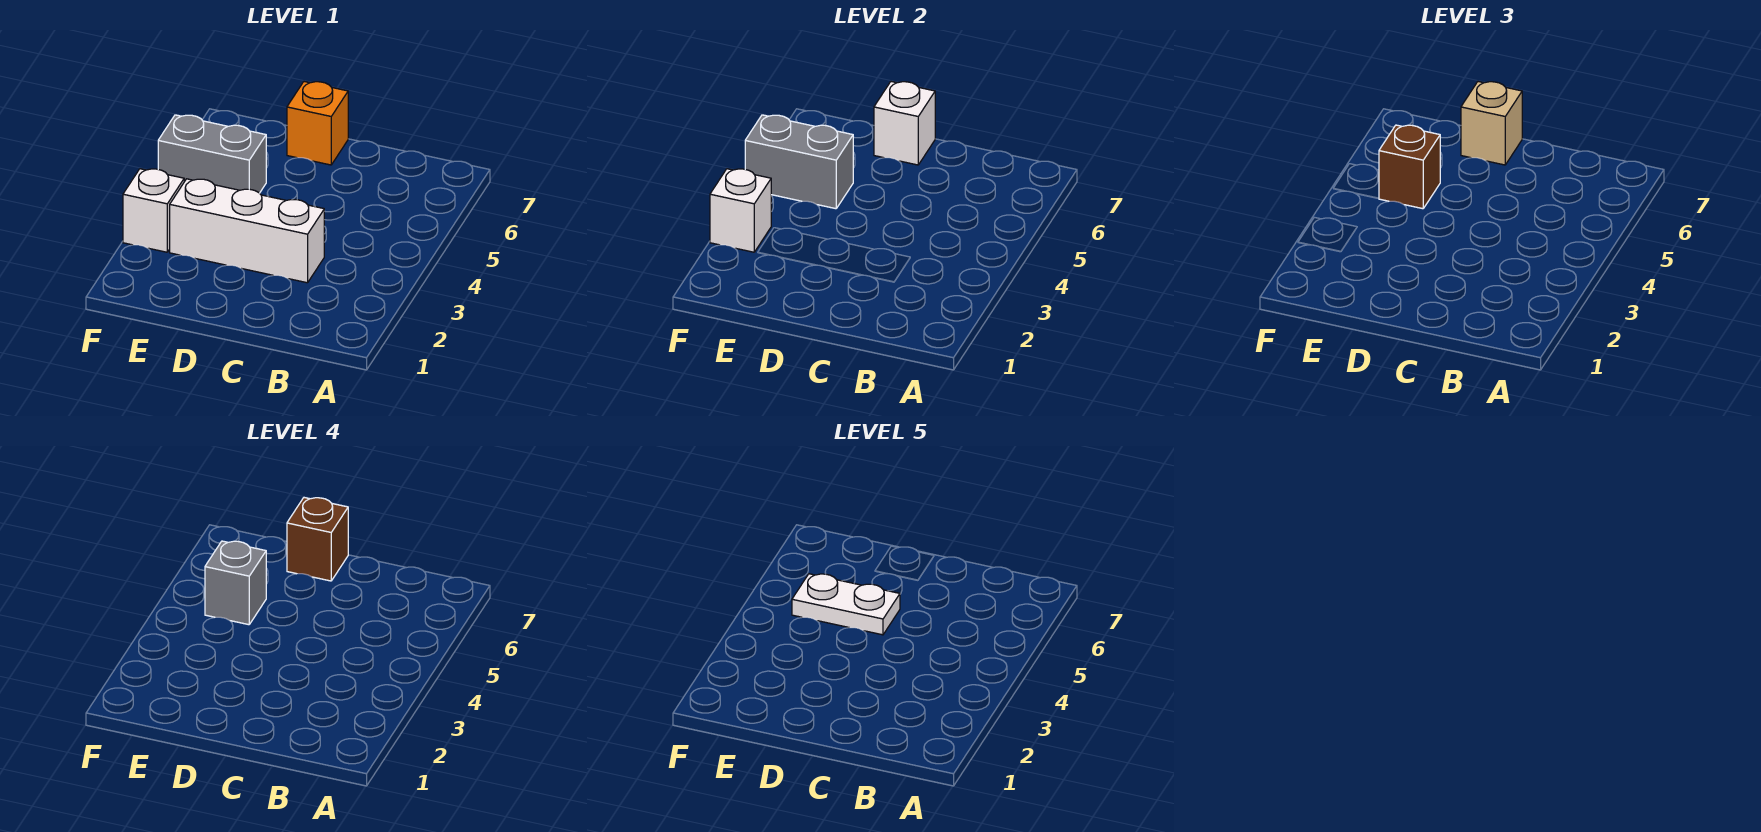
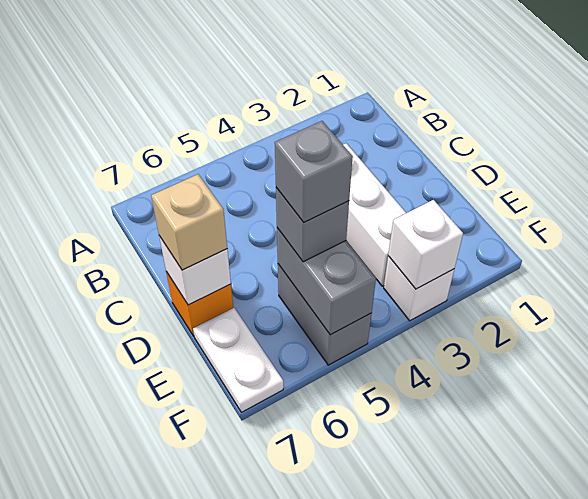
white 1x2 plate [792,574,900,635] -> white 1x2 plate moved to [193,308,283,412]
brown 1x1 brick [287,498,348,581] -> none
brown 1x1 brick [1379,125,1440,209] -> grey 1x1 brick [276,188,349,262]

